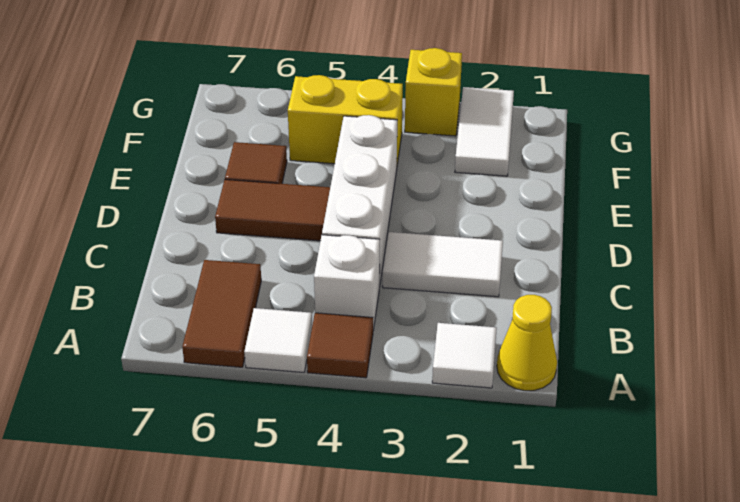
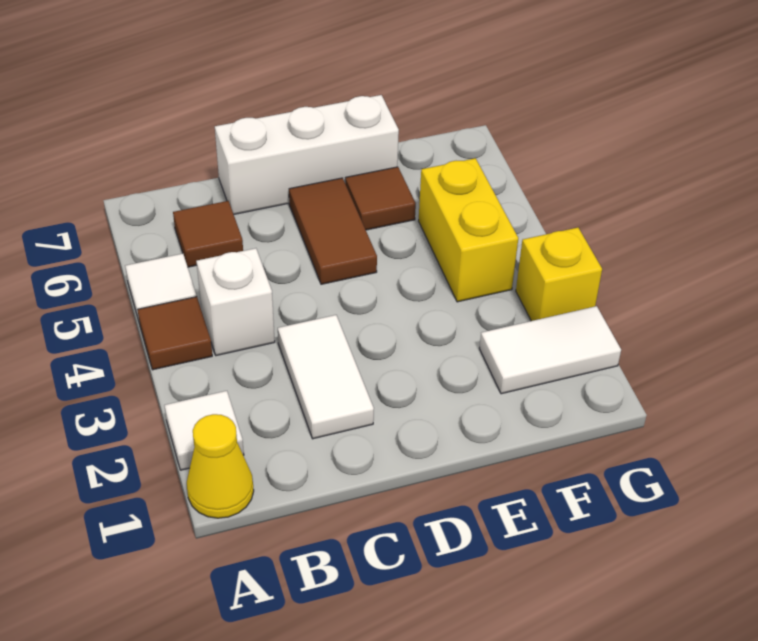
brown 1x2 tile [182,260,261,367] -> brown 1x1 tile [173,201,243,267]
white 1x3 brick [322,115,397,287] -> white 1x3 brick moved to [215,95,399,214]

